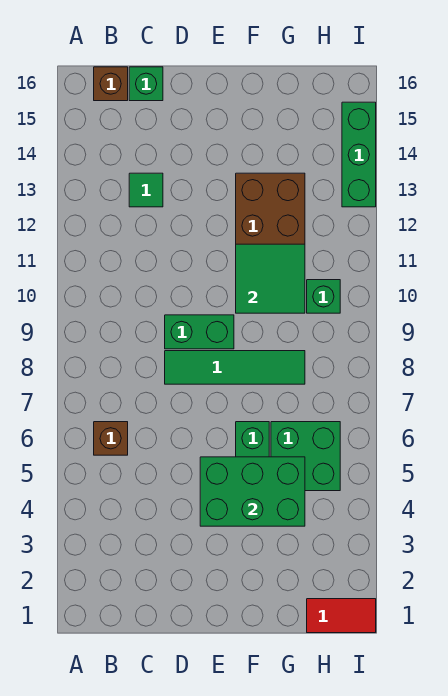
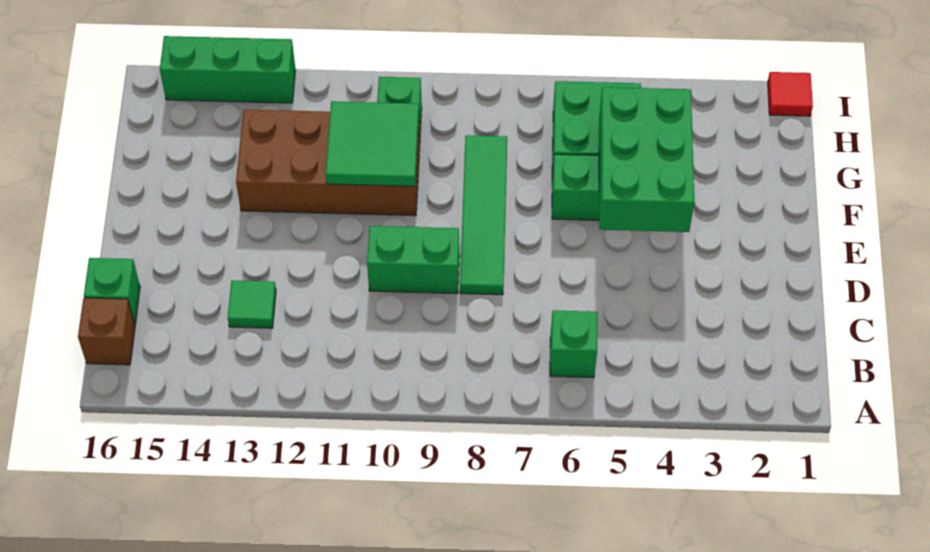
brown 1x1 brick [94,422,128,455] -> green 1x1 brick [550,311,597,378]
green 1x2 brick [165,315,234,349] -> green 1x2 brick turned to [367,226,459,294]
red 1x2 tile [307,599,376,633] -> red 1x1 tile [768,72,813,116]

